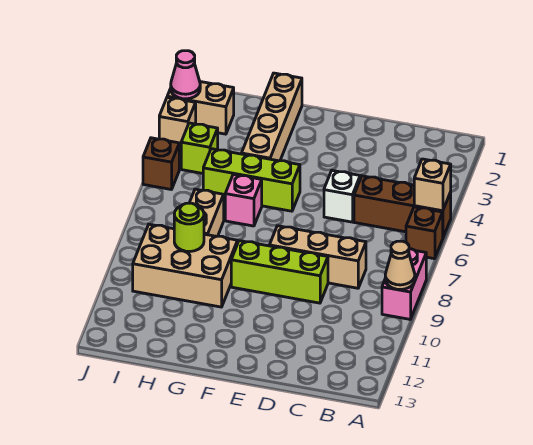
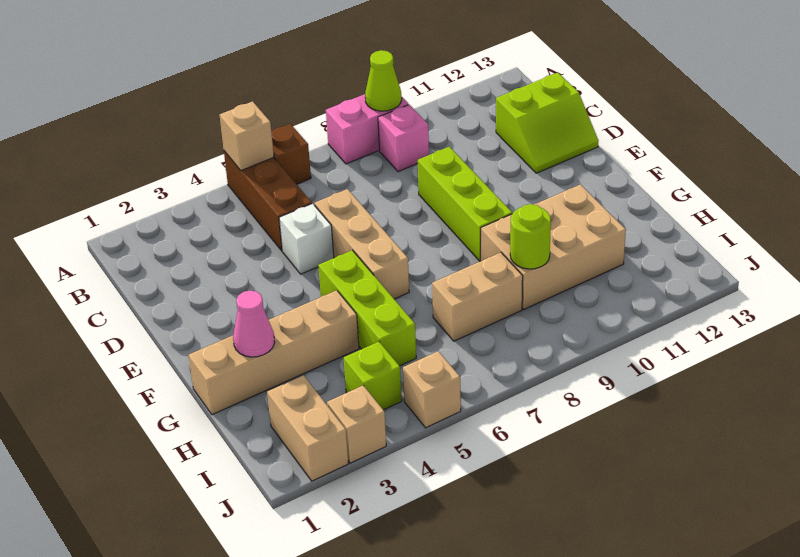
tan 1x1 cone [385,241,415,290] -> lime 1x1 cone [365,50,402,111]
tan 1x3 brick [269,226,366,288] -> tan 1x3 brick moved to [314,189,409,299]
none -> lime 2x2 slope [496,73,598,173]
pink 1x1 brick [225,174,262,226] -> pink 1x1 brick moved to [378,105,429,172]
tan 2x3 brick [133,224,238,307] -> tan 2x3 brick turned to [481,185,626,309]
pink 1x1 cone [171,51,200,99] -> pink 1x1 cone moved to [233,291,275,357]
brown 1x1 brick [143,138,179,190] -> tan 1x1 brick [403,351,461,428]

